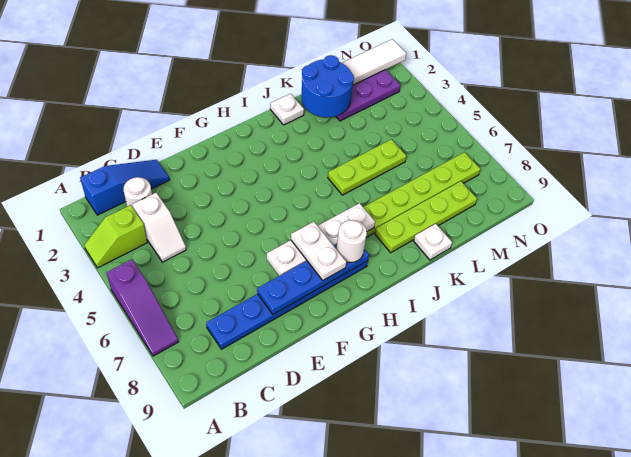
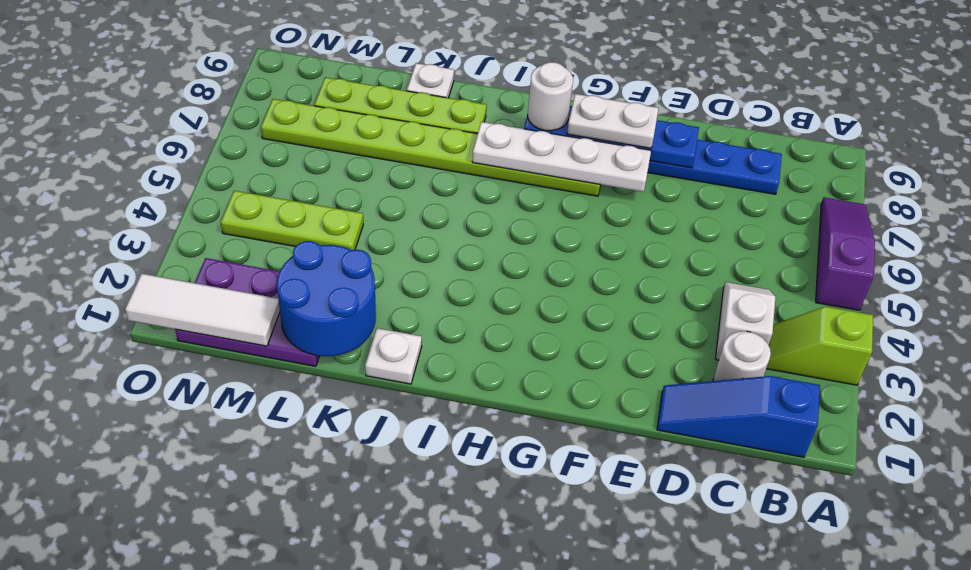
lime 1x2 slope [84,205,147,268] -> lime 1x2 slope turned to [766,307,873,385]
white 1x2 plate [291,222,346,280] -> white 1x2 plate turned to [567,94,659,148]
lime 1x3 plate [328,139,406,195] -> lime 1x3 plate moved to [221,191,363,250]

